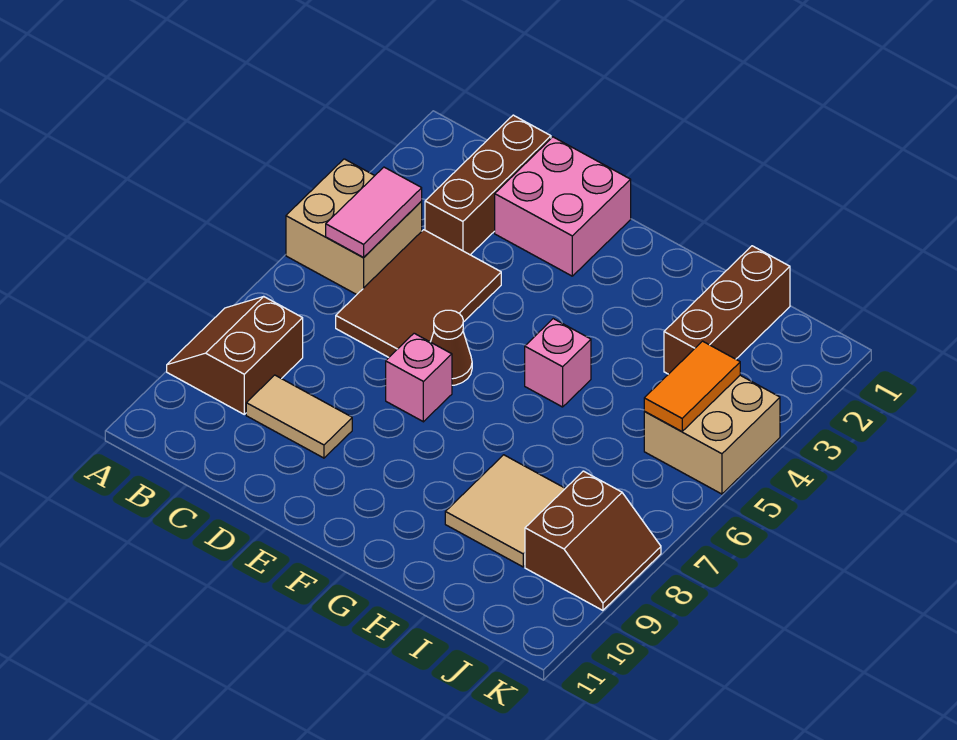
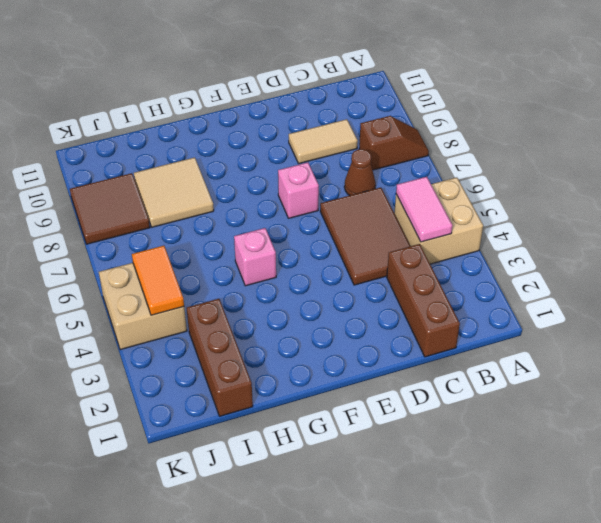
brown 2x2 slope [167,297,303,414] -> brown 1x2 slope [359,116,429,170]
pink 2x2 brick [495,137,631,276] -> none
brown 1x1 cone [431,310,472,385] -> brown 1x1 cone moved to [344,149,376,196]
brown 2x2 slope [525,471,661,610] -> brown 2x2 tile [70,173,150,244]

